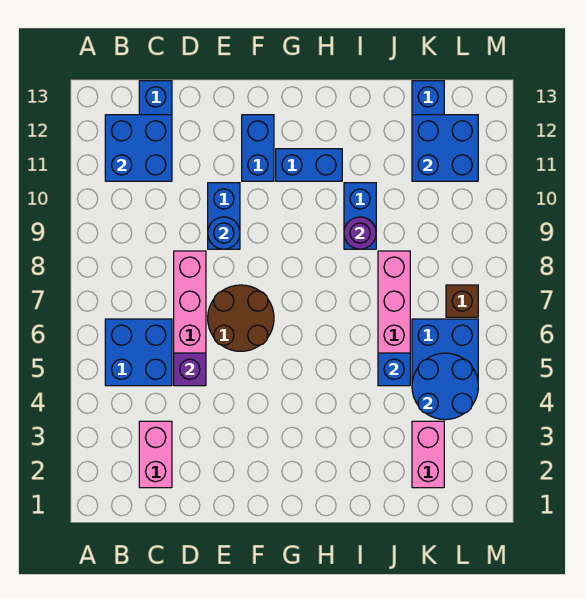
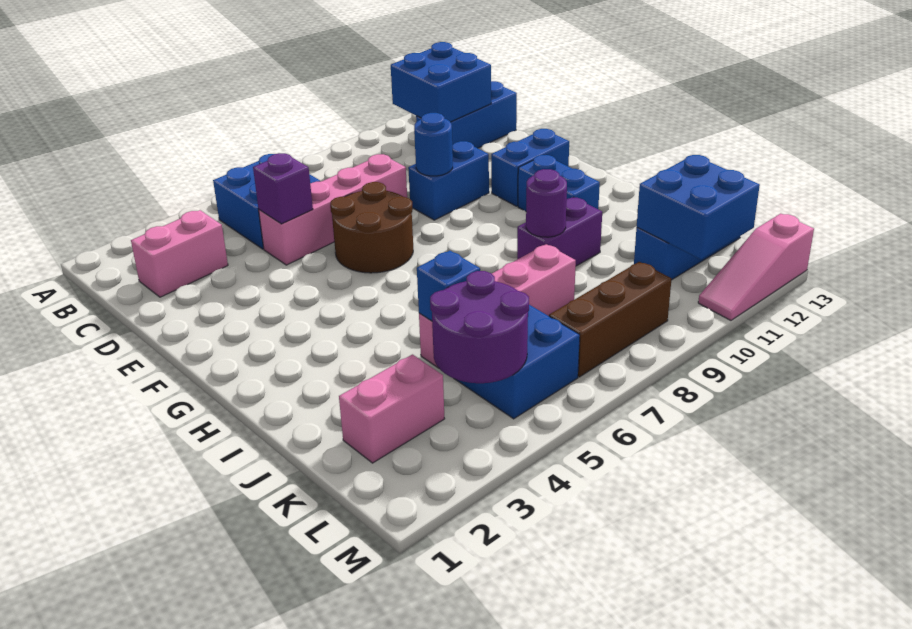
blue 1x2 brick [344,183,376,249] -> purple 1x2 brick [517,197,602,266]
blue 2x2 round brick [412,353,478,420] -> purple 2x2 round brick [430,271,529,383]
brown 1x1 brick [446,285,478,317] -> brown 1x3 brick [549,262,672,377]
none -> pink 1x3 slope [698,214,814,320]

